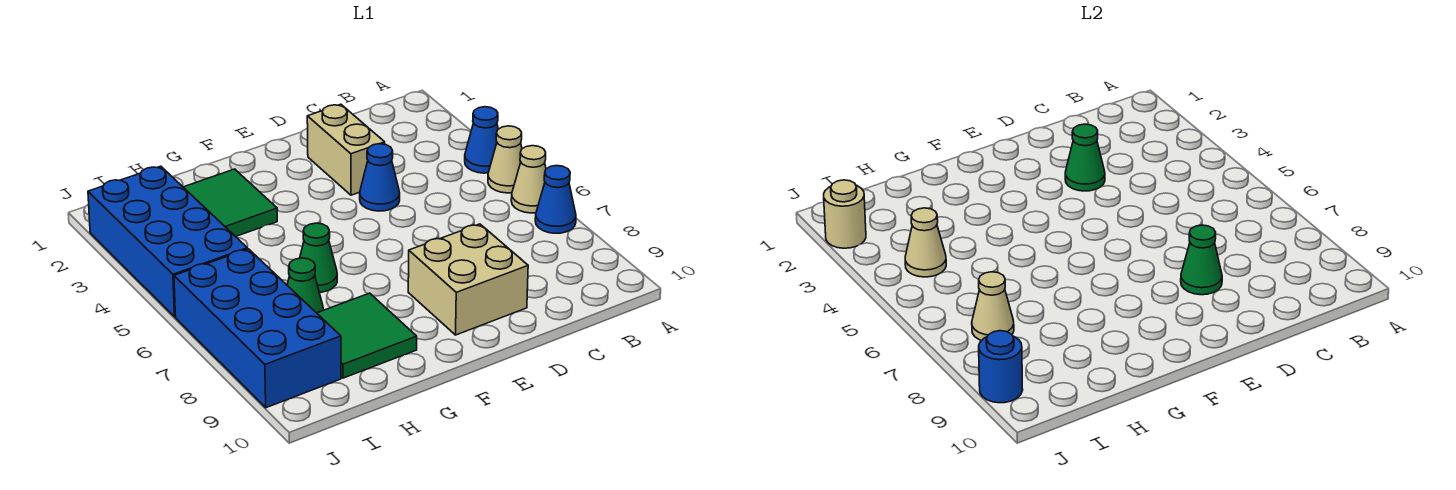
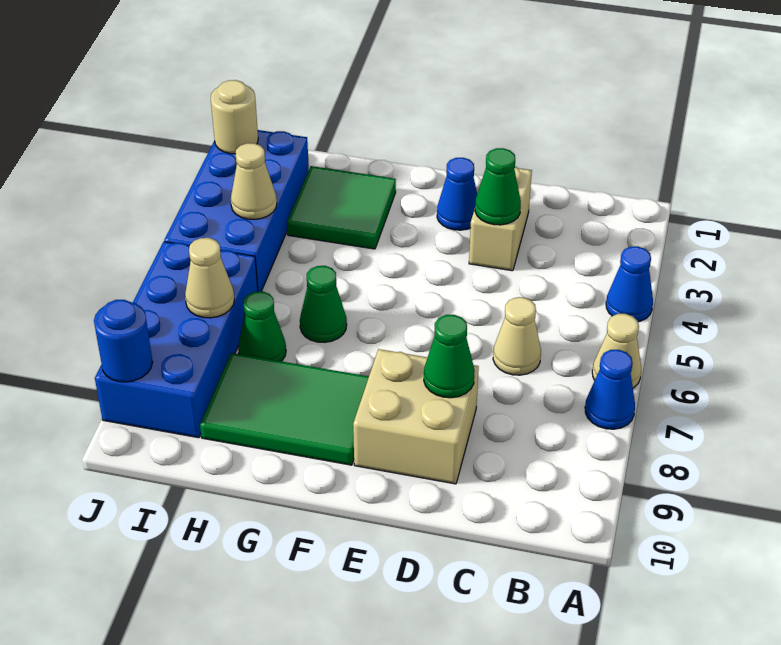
tan 1x1 cone [488,126,522,193] -> tan 1x1 cone moved to [493,297,541,375]
blue 1x1 cone [360,144,400,211] -> blue 1x1 cone moved to [437,158,477,230]
green 2x2 tile [317,293,417,378] -> green 2x3 tile [200,353,369,465]

